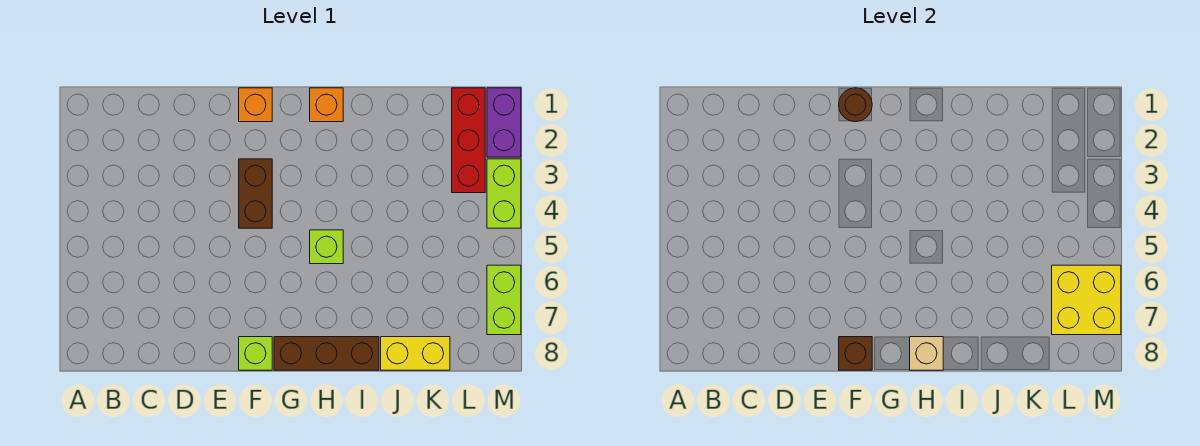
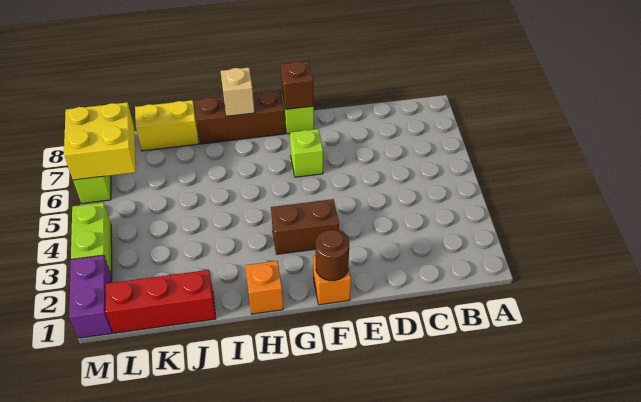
brown 1x2 brick [239,159,272,228] -> brown 1x2 brick turned to [271,199,339,254]
lime 1x1 brick [310,230,343,264] -> lime 1x1 brick moved to [290,129,323,177]
red 1x3 brick [452,88,485,193] -> red 1x3 brick turned to [106,270,216,333]

